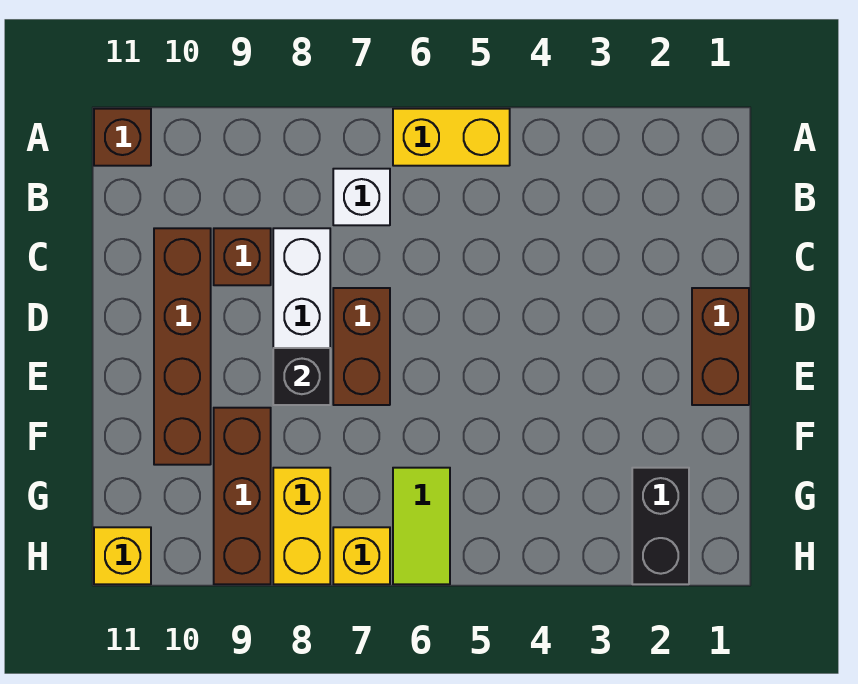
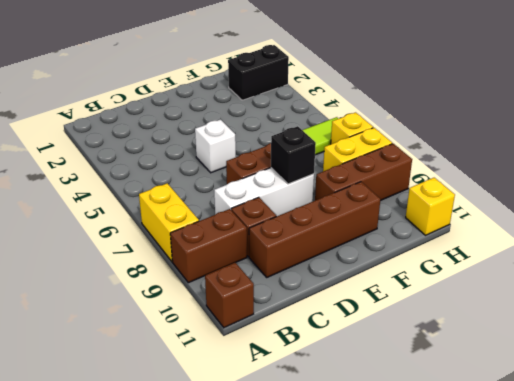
yellow 1x2 brick [393,109,510,166] -> yellow 1x2 brick moved to [139,183,199,262]
white 1x1 brick [333,169,390,225] -> white 1x1 brick moved to [195,120,236,173]
brown 1x2 brick [692,288,749,405] -> brown 1x2 brick moved to [170,209,247,283]

